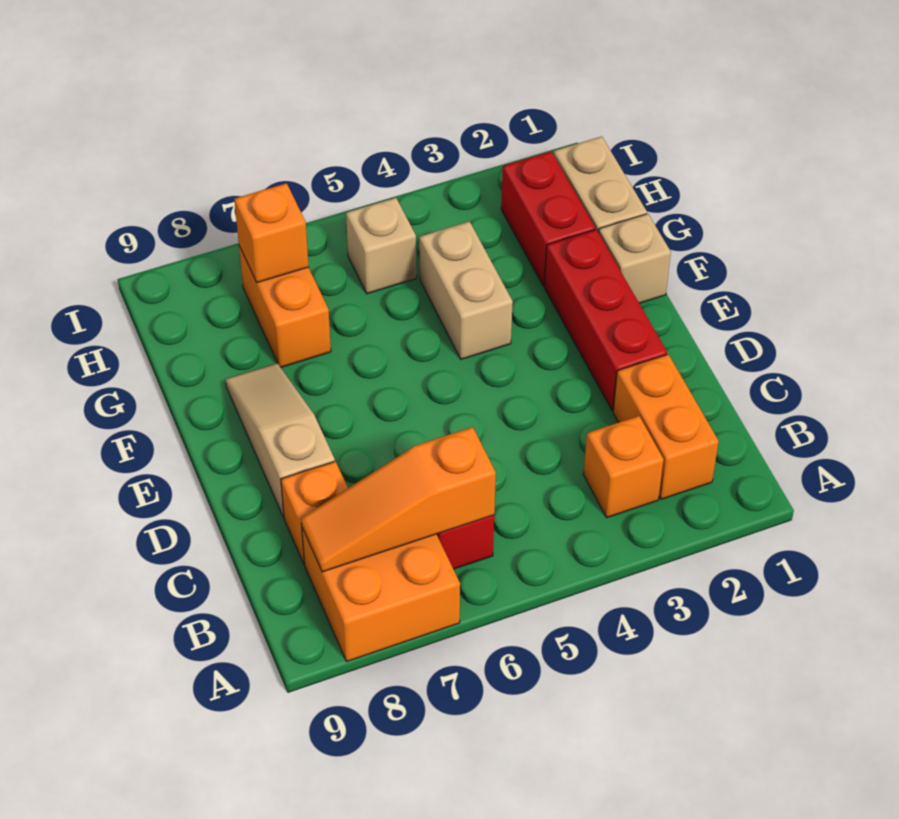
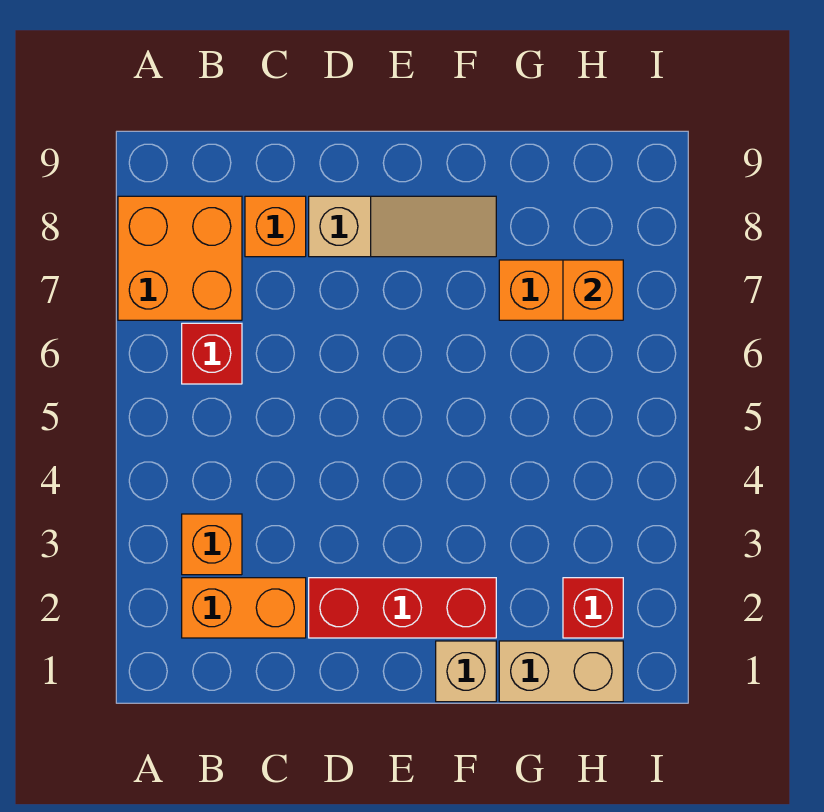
orange 1x3 slope [301,427,496,572] -> none
tan 1x2 brick [419,221,513,359] -> none
red 1x2 brick [501,152,595,286] -> red 1x1 brick [563,578,623,638]
tan 1x1 brick [346,198,416,294] -> none

